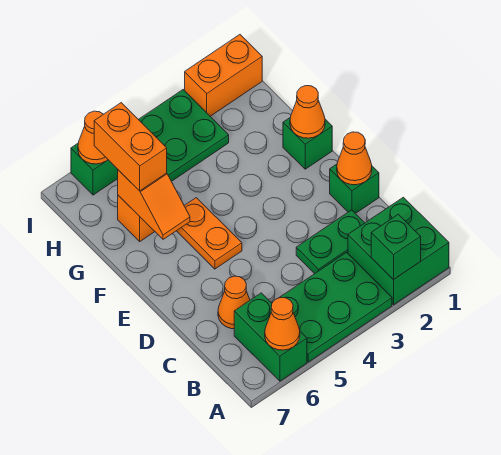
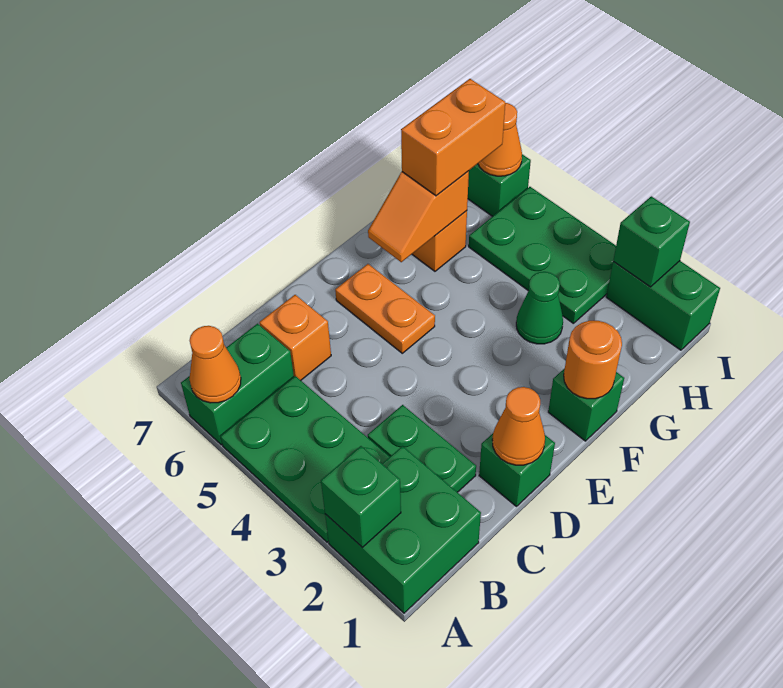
orange 1x1 cone [218,276,250,329] -> orange 1x1 brick [259,295,331,380]
orange 1x2 plate [177,198,242,269] -> orange 1x2 plate turned to [335,264,435,353]
orange 1x1 cone [290,86,325,138] -> orange 1x1 round brick [564,321,622,399]
none -> green 1x1 cone [516,272,563,344]
orange 1x2 brick [185,35,262,116] -> green 1x2 brick [606,261,720,350]
none -> green 1x1 brick [613,196,690,287]

